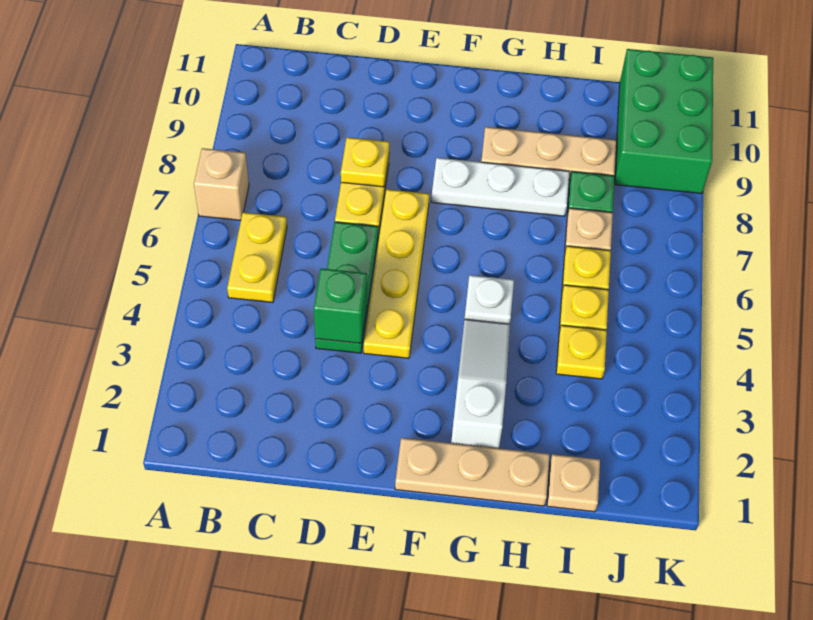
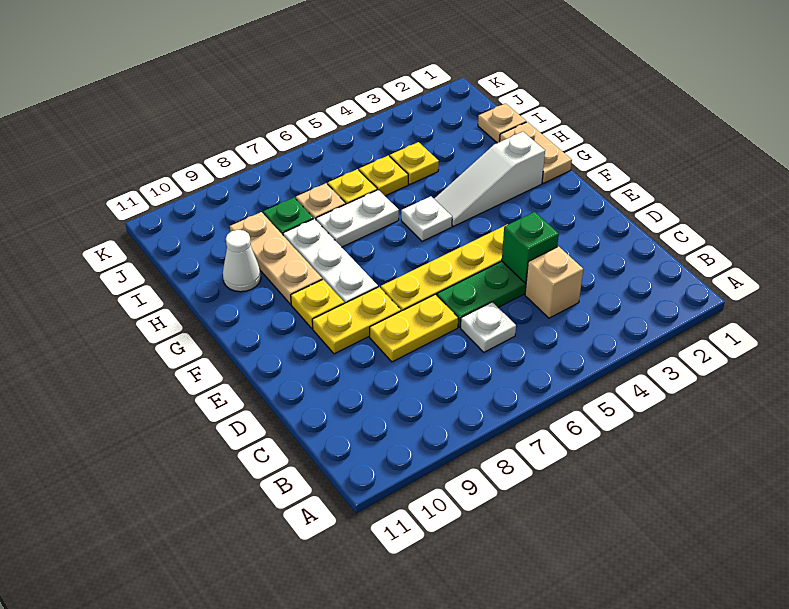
tan 1x1 brick [194,148,249,220] -> tan 1x1 brick moved to [525,246,583,318]
yellow 1x2 plate [227,212,287,303] -> yellow 1x2 plate moved to [312,287,401,354]
none -> white 1x1 plate [461,302,516,352]
yellow 1x1 plate [341,137,389,187] -> yellow 1x1 plate moved to [291,280,344,329]
tan 1x3 plate [395,438,550,506] -> tan 1x2 plate [500,122,572,183]
none -> white 1x2 plate [316,190,399,247]
none -> white 1x1 cone [223,230,261,292]
green 2x3 brick [615,49,713,194] -> none

